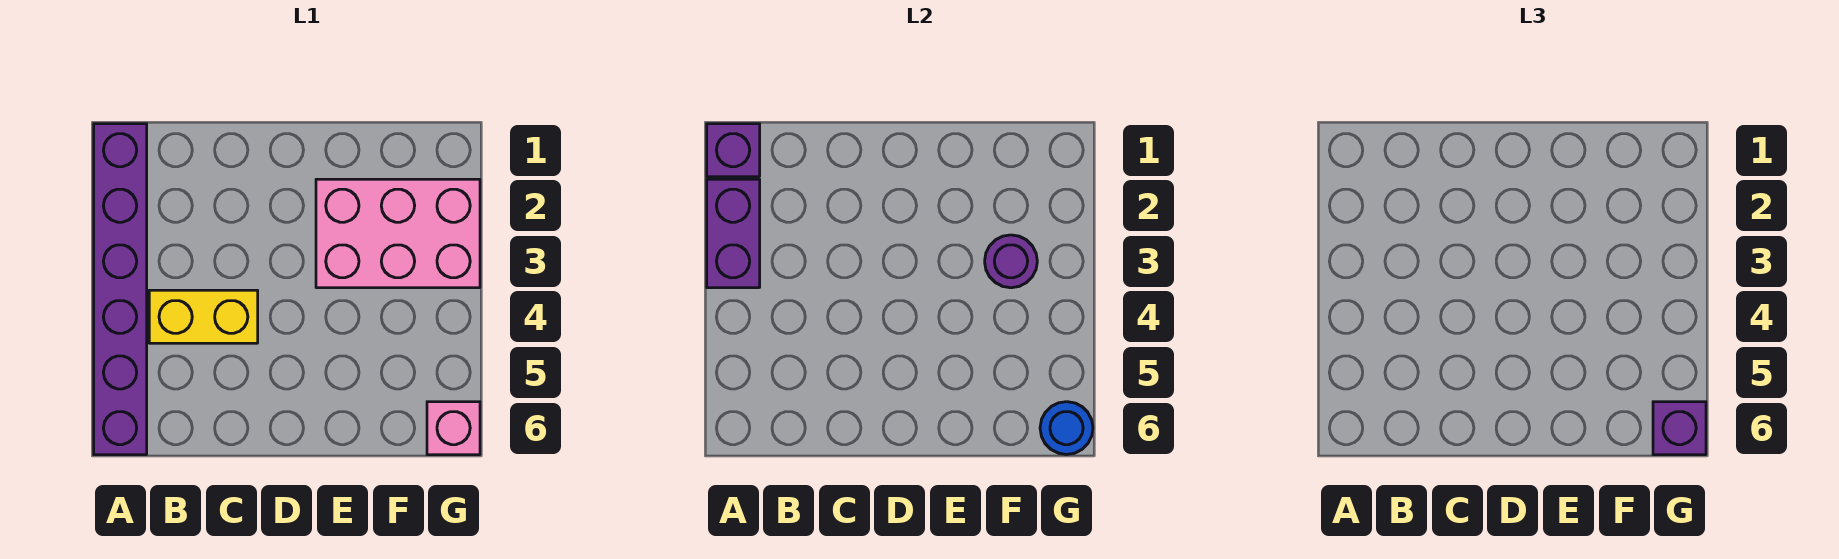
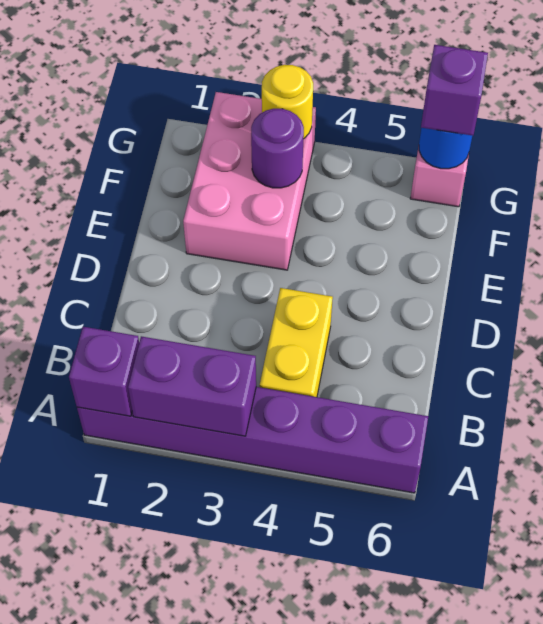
none -> yellow 1x1 round brick [262,65,313,139]

